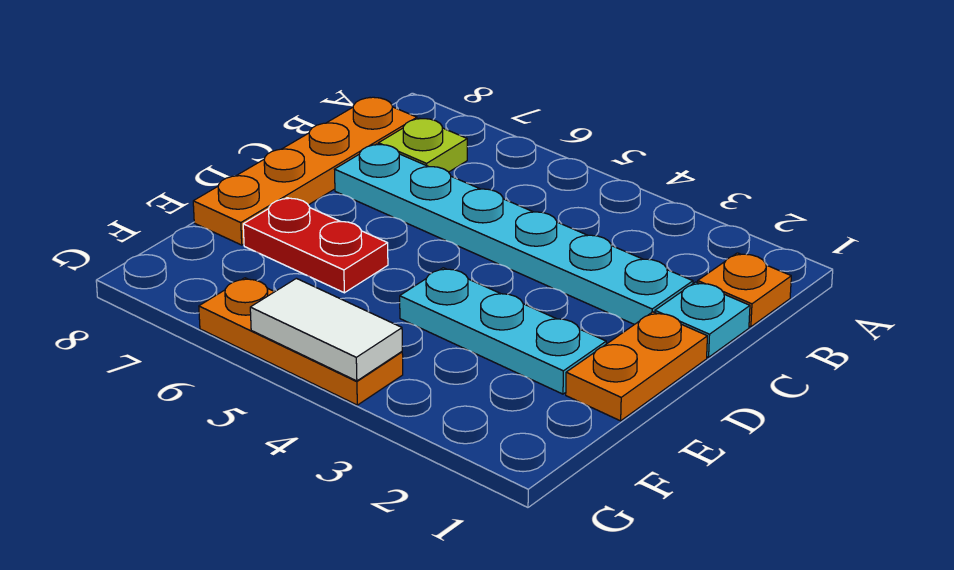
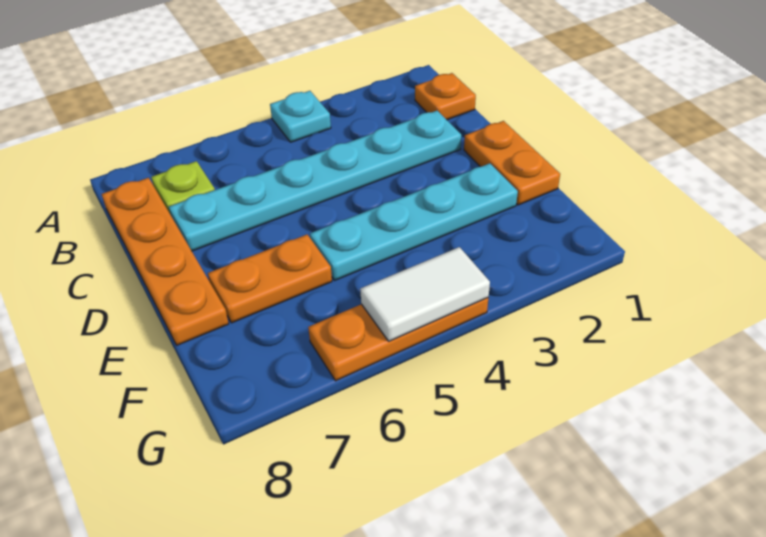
cyan 1x1 plate [655,282,750,357] -> cyan 1x1 plate moved to [270,91,331,142]
cyan 1x3 plate [400,268,606,394] -> cyan 1x4 plate [310,163,518,281]
red 1x2 plate [243,198,388,293] -> orange 1x2 plate [208,235,332,323]

